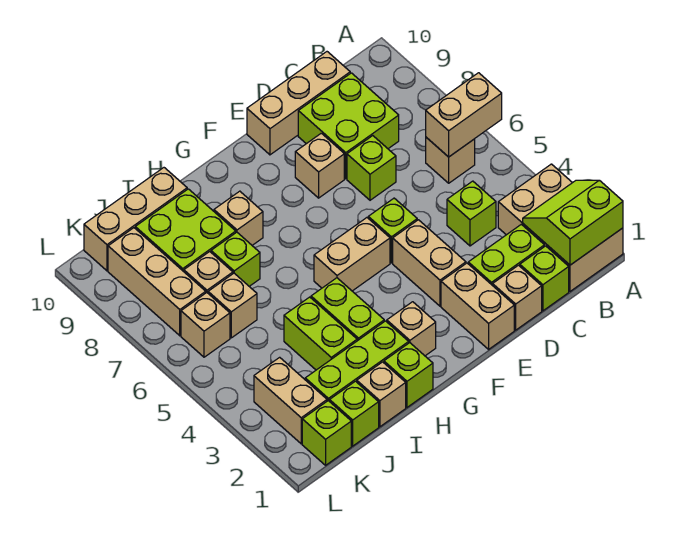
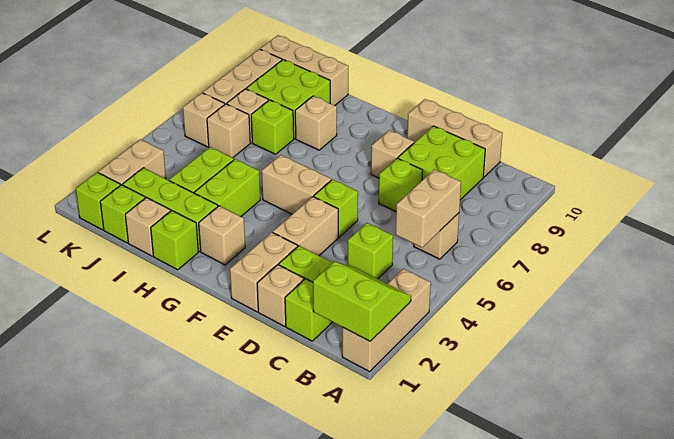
tan 2x3 brick [498,164,623,291] -> tan 1x3 brick [342,269,431,372]
tan 1x2 brick [426,73,502,157] -> tan 1x2 brick turned to [396,169,461,247]

